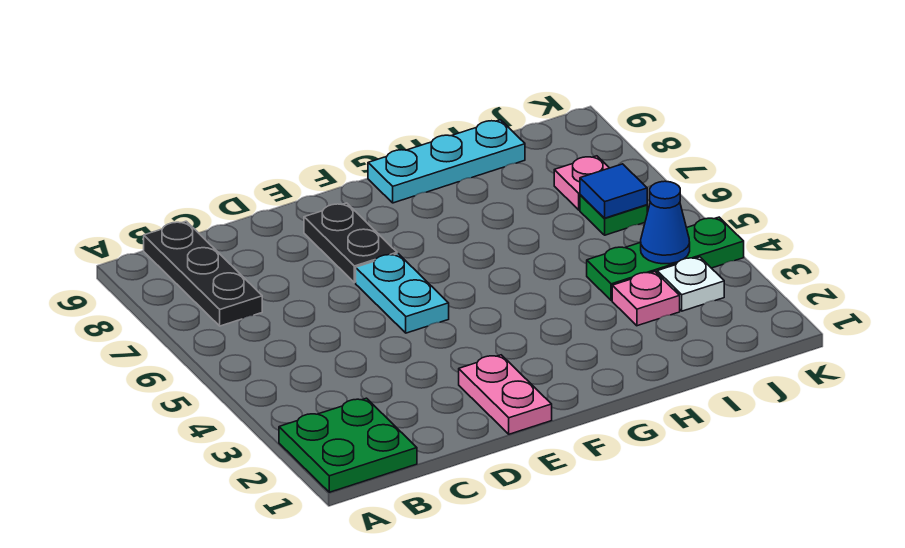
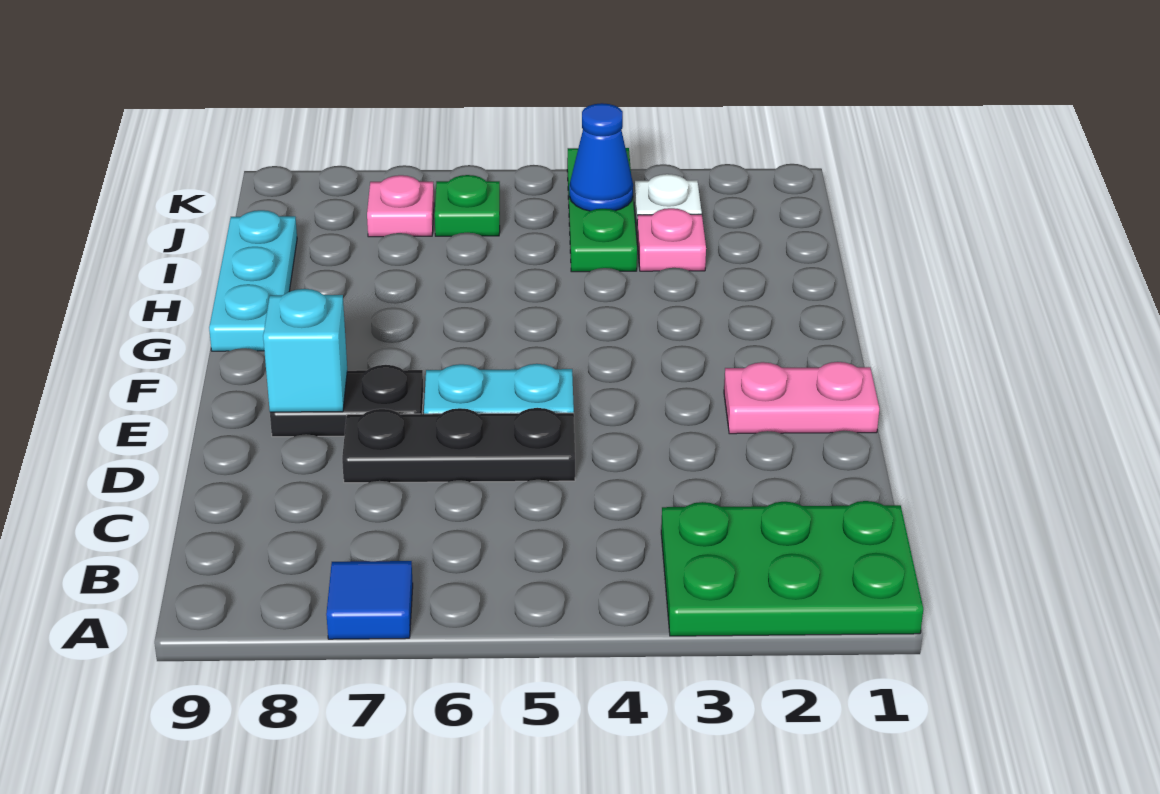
green 2x2 plate [279,398,417,492] -> green 2x3 plate [661,501,923,636]
black 1x3 plate [144,221,262,326] -> black 1x3 plate moved to [342,408,575,483]
none -> cyan 1x1 brick [263,289,347,412]
blue 1x1 tile [580,164,647,218] -> blue 1x1 tile moved to [326,561,413,639]

